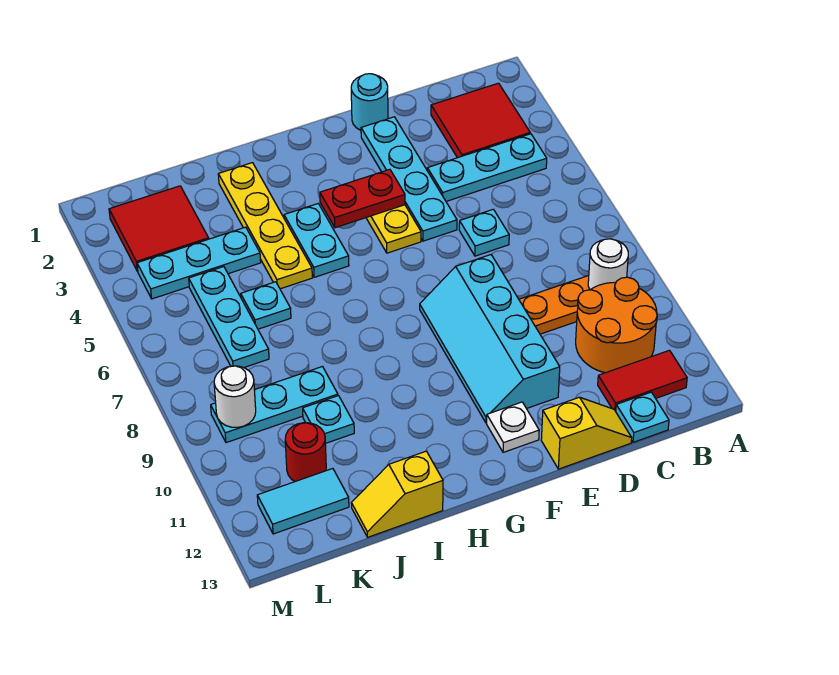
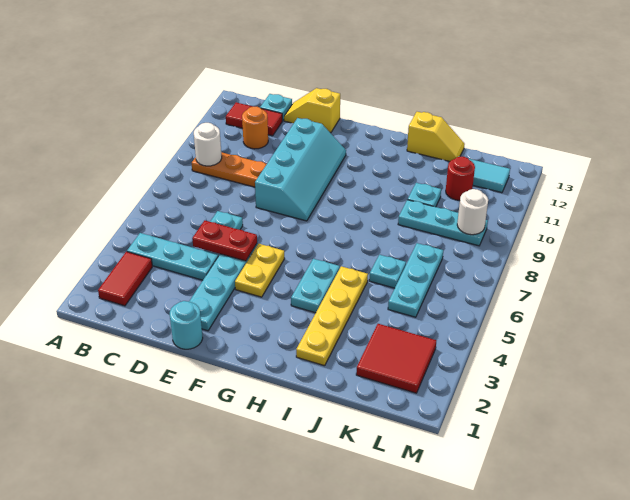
red 2x2 tile [431,83,530,158] -> red 1x2 tile [98,252,152,306]
orange 2x2 round brick [576,277,657,373] -> orange 1x1 round brick [242,107,268,149]
red 1x2 plate [320,169,405,228] -> red 1x2 plate moved to [192,220,257,261]
white 1x1 plate [487,402,539,452] -> none
cyan 1x3 plate [137,227,261,299] -> none

